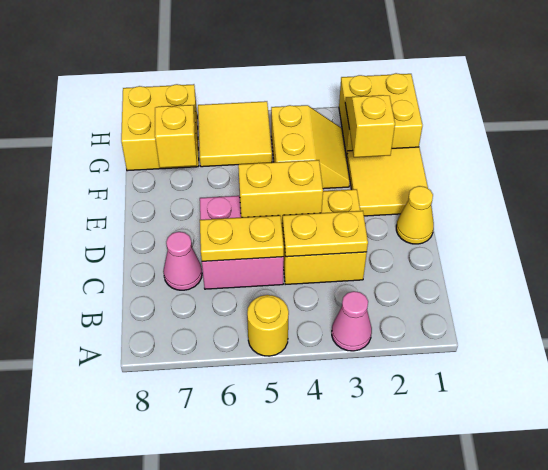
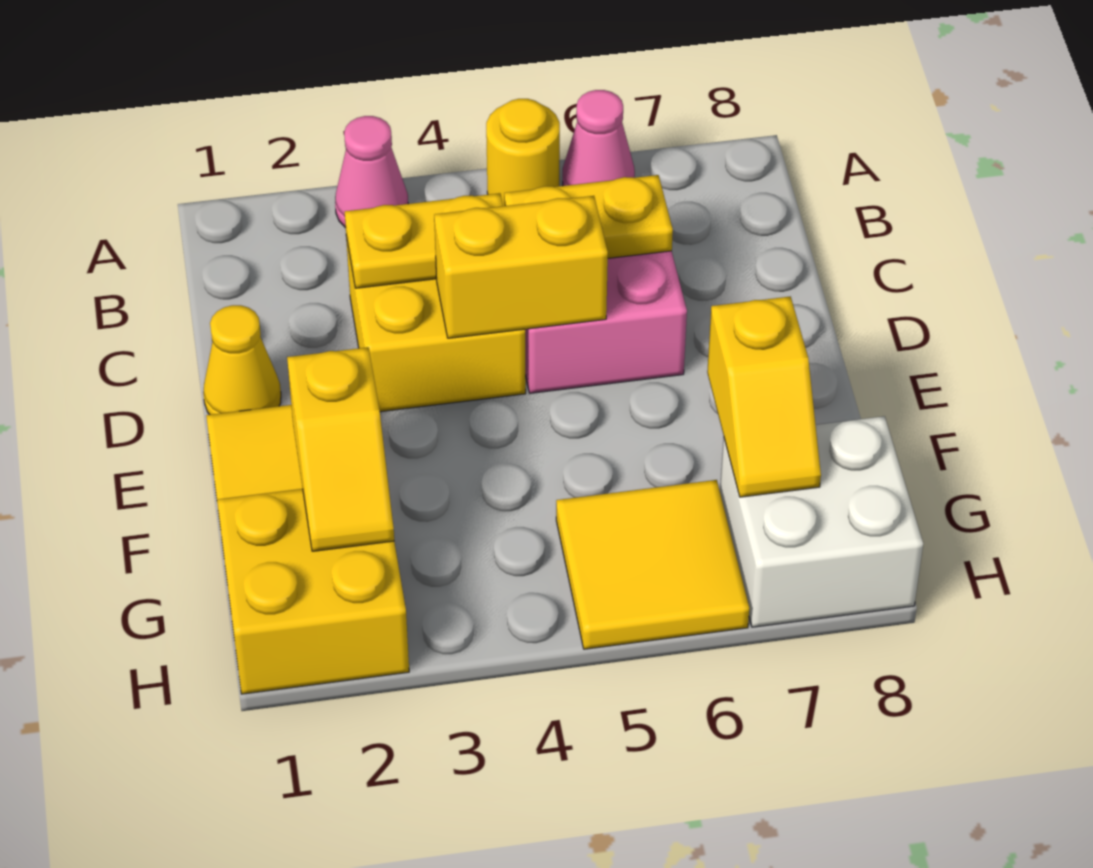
pink 1x1 cone [163,232,202,290] -> pink 1x1 cone moved to [563,90,635,186]
yellow 2x2 slope [271,105,350,189] -> none
yellow 2x2 brick [121,84,199,171] -> white 2x2 brick [720,416,923,627]

